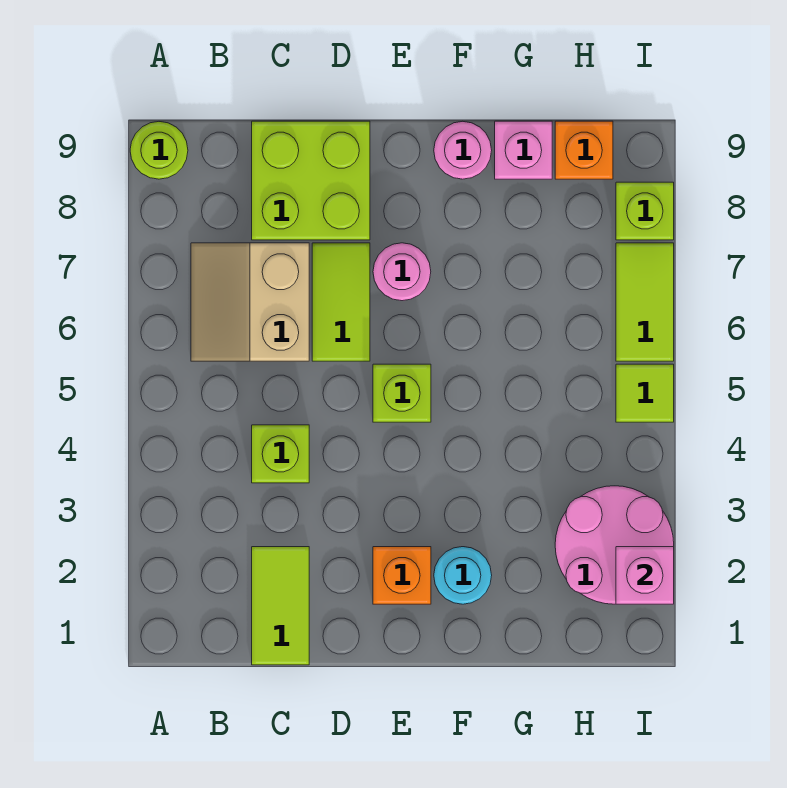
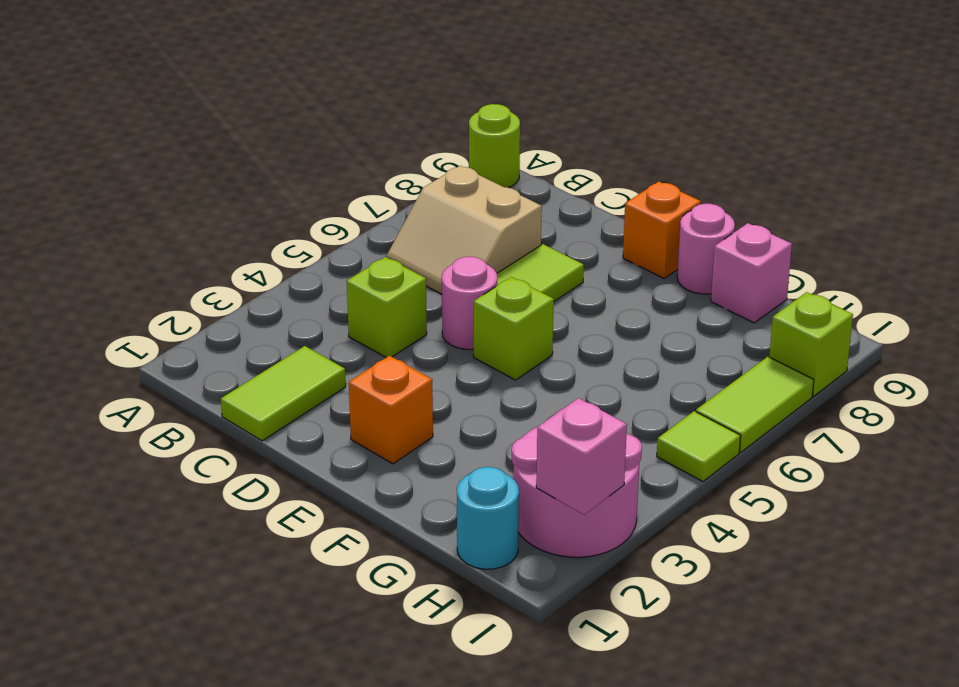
tan 2x2 slope [191,243,309,361] -> tan 2x2 slope turned to [387,166,542,294]
lime 2x2 brick [252,121,370,240] -> none
pink 1x1 round brick [373,243,431,301] -> pink 1x1 round brick moved to [442,257,497,349]
cyan 1x1 round brick [434,547,492,604] -> cyan 1x1 round brick moved to [457,467,519,569]
orange 1x1 brick [555,121,613,179] -> orange 1x1 brick moved to [623,182,701,278]

